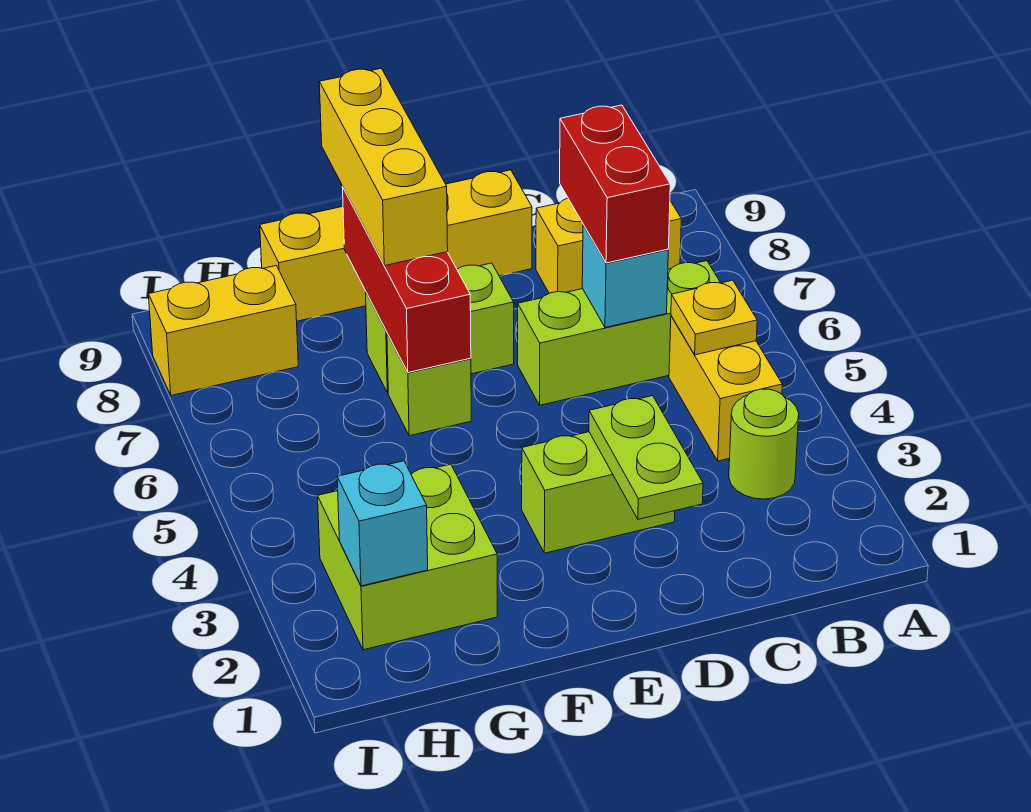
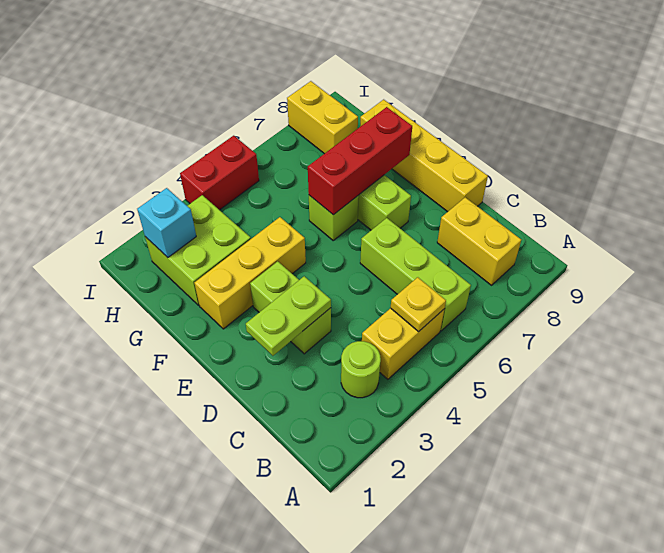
cyan 1x1 brick [582,225,668,328] -> none
red 1x2 brick [560,105,670,263] -> red 1x2 brick moved to [180,136,259,210]
yellow 1x3 brick [319,68,448,266] -> yellow 1x3 brick moved to [194,217,306,329]

